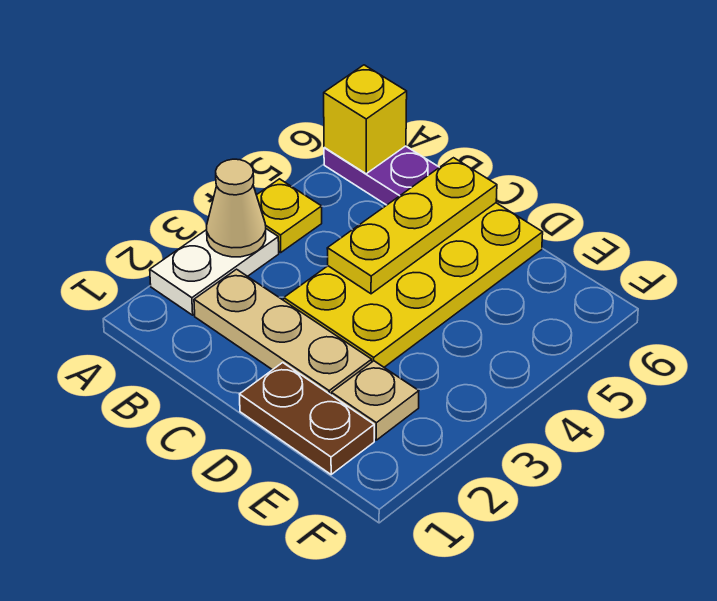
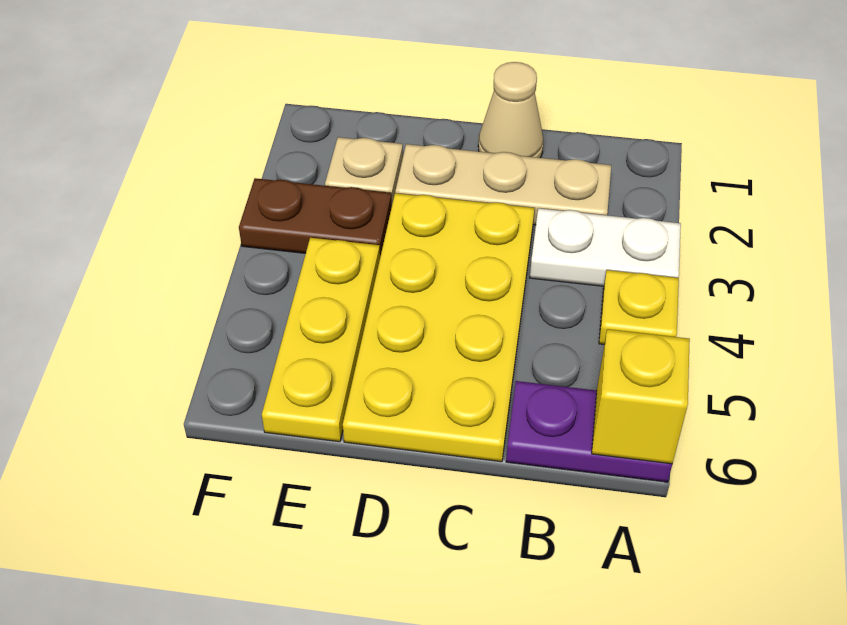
white 1x2 plate [150,229,279,315] -> white 1x2 plate turned to [530,208,681,286]
tan 1x1 cone [207,159,266,257] -> tan 1x1 cone moved to [478,62,544,158]
yellow 1x3 plate [327,158,497,294] -> yellow 1x3 plate moved to [262,238,380,442]
brown 1x2 plate [240,363,374,474] -> brown 1x2 plate moved to [239,178,392,257]

